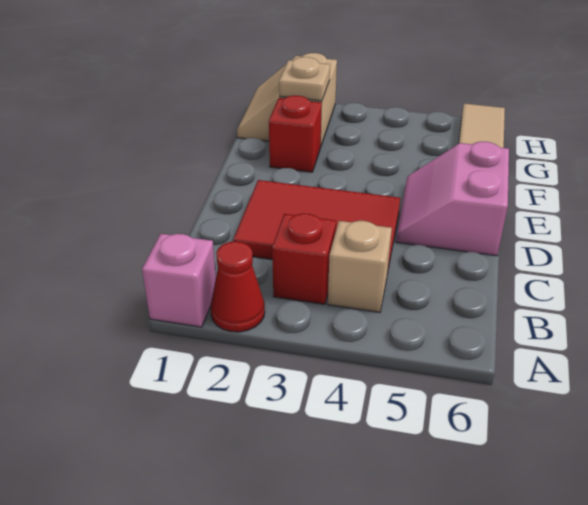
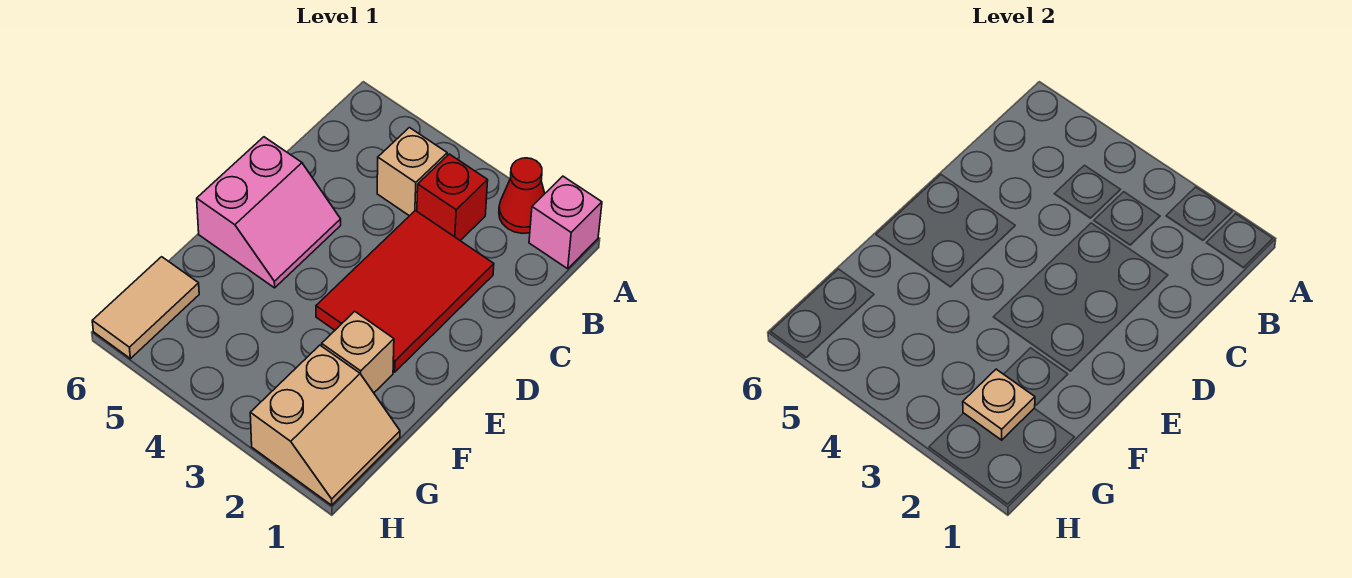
red 2x3 tile [233,180,400,273] -> red 2x3 tile turned to [316,211,494,372]
red 1x1 brick [269,96,322,172] -> tan 1x1 brick [322,311,394,393]

